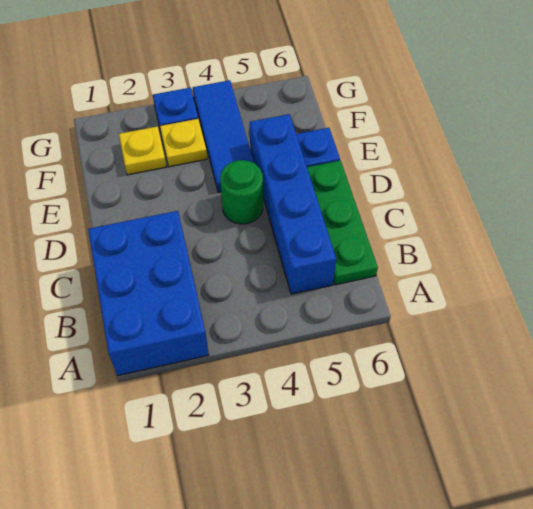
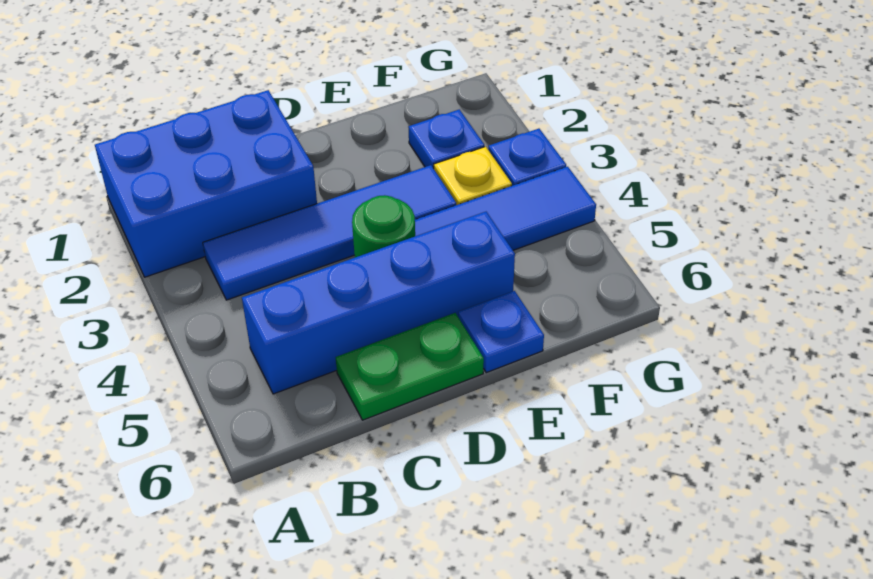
none -> blue 1x4 tile [203,165,456,300]
green 1x3 plate [307,161,378,285] -> green 1x2 plate [336,313,484,420]
yellow 1x1 plate [119,126,166,175] -> blue 1x1 plate [408,109,484,168]

